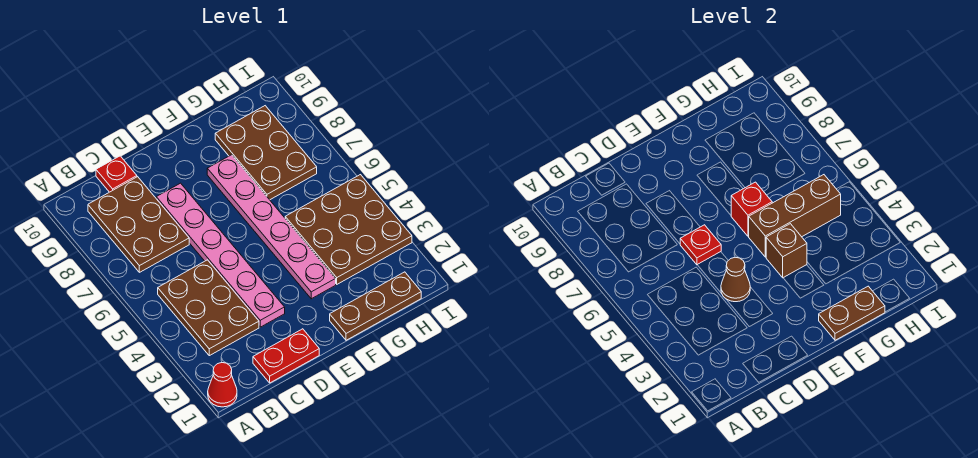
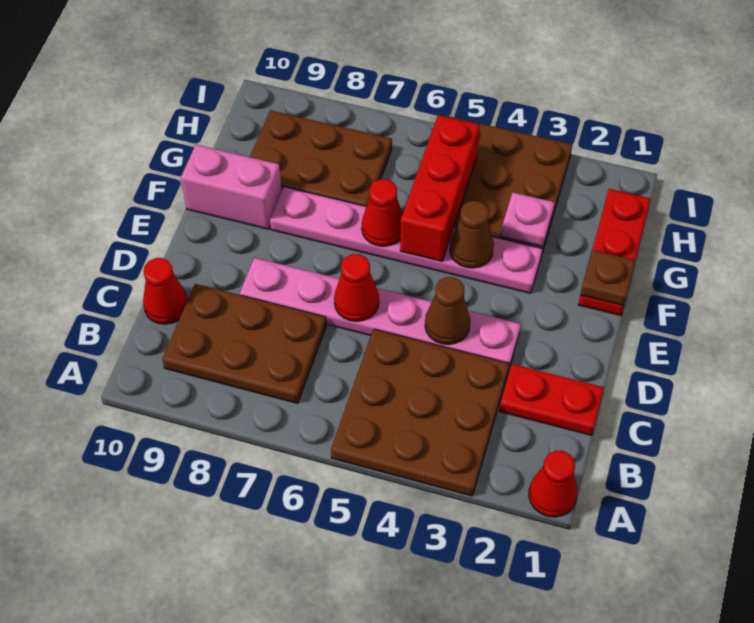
brown 2x3 plate [158,260,259,356] -> brown 3x3 plate [331,329,509,496]
red 1x2 plate [253,329,319,383] -> red 1x2 plate turned to [499,364,604,435]
red 1x1 plate [96,156,137,192] -> red 1x1 cone [143,258,188,324]
red 1x1 plate [680,225,721,265] -> red 1x1 cone [334,254,379,321]
brown 1x3 plate [330,272,421,340] -> red 1x3 plate [578,189,650,315]
brown 1x2 plate [819,286,885,340] -> brown 1x1 plate [580,250,636,306]
brown 1x1 brick [766,224,807,278] -> brown 1x1 cone [450,201,494,268]
brown 1x3 brick [748,175,841,257] -> red 1x3 brick [400,115,479,261]
red 1x1 brick [731,182,772,236] -> red 1x1 cone [362,179,403,246]
none -> pink 1x2 brick [181,145,282,229]
none -> pink 1x1 plate [501,192,555,247]

